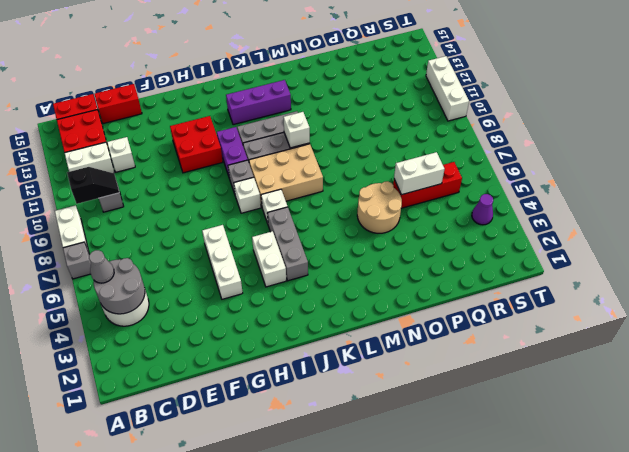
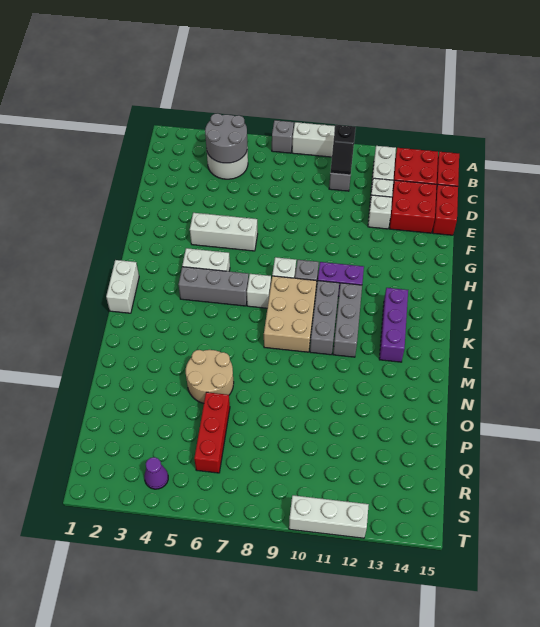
grey 1x1 cone [89,250,114,283] -> none
red 2x2 brick [170,116,223,173] -> red 2x2 brick moved to [389,180,437,233]
white 1x1 brick [284,112,310,148] -> white 1x1 brick moved to [368,195,392,229]
white 1x2 brick [394,152,445,195] -> white 1x2 brick moved to [106,260,139,313]

